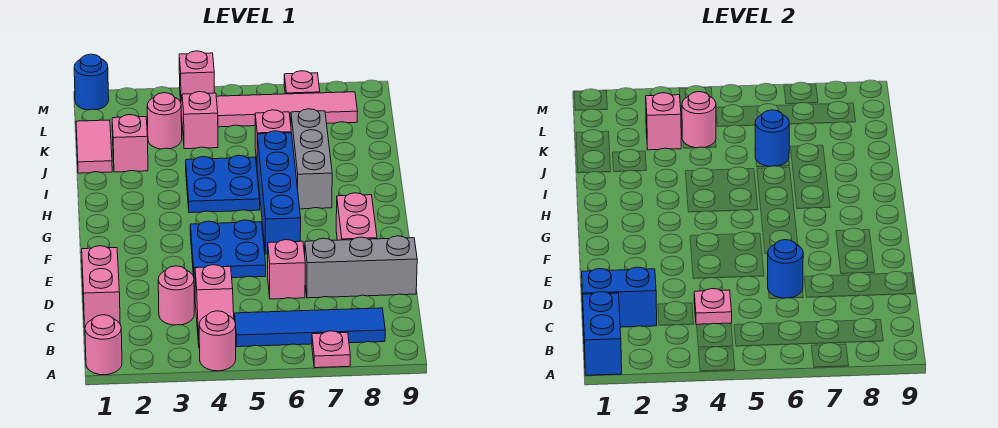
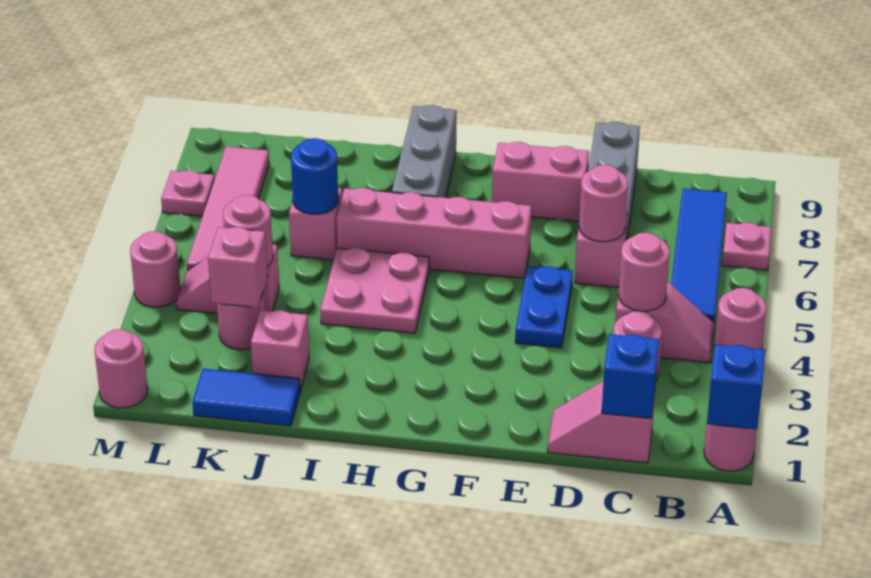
blue 1x2 brick [583,291,622,375] -> blue 1x1 brick [707,345,765,429]
pink 1x2 brick [82,246,120,327] -> pink 1x2 slope [548,381,655,463]
blue 1x2 brick [582,267,657,327] -> blue 1x1 brick [602,334,659,419]
pink 1x1 plate [694,289,732,325] -> pink 1x1 round brick [619,233,670,311]
blue 1x1 round brick [768,240,803,298] -> pink 1x1 round brick [579,165,628,242]
blue 2x2 plate [190,220,266,279] -> blue 1x2 plate [515,266,573,348]
blue 1x4 brick [257,131,301,254] -> pink 1x4 brick [336,188,531,278]
blue 2x2 plate [186,155,260,213] -> pink 2x2 plate [320,248,429,333]
grey 1x3 brick [291,109,332,209] -> grey 1x3 brick turned to [392,105,456,198]
pink 1x2 tile [76,120,112,173] -> blue 1x2 tile [193,369,300,426]
blue 1x1 round brick [74,54,109,110] -> pink 1x1 round brick [94,329,148,408]
pink 1x1 brick [179,51,214,100] -> pink 1x1 round brick [130,231,181,307]

